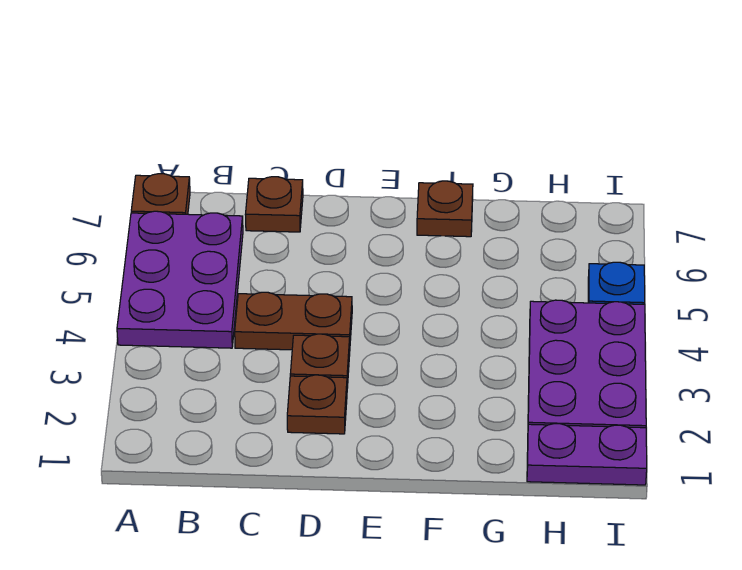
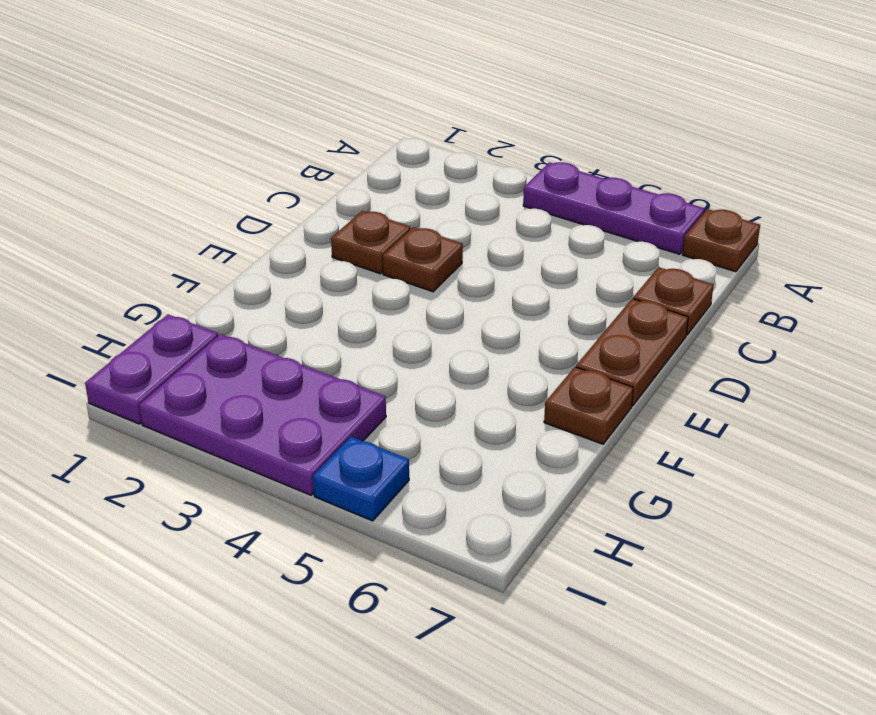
purple 2x3 plate [117,211,243,348] -> purple 1x3 plate [523,162,705,254]
brown 1x2 plate [235,292,352,350] -> brown 1x2 plate moved to [576,299,688,406]

